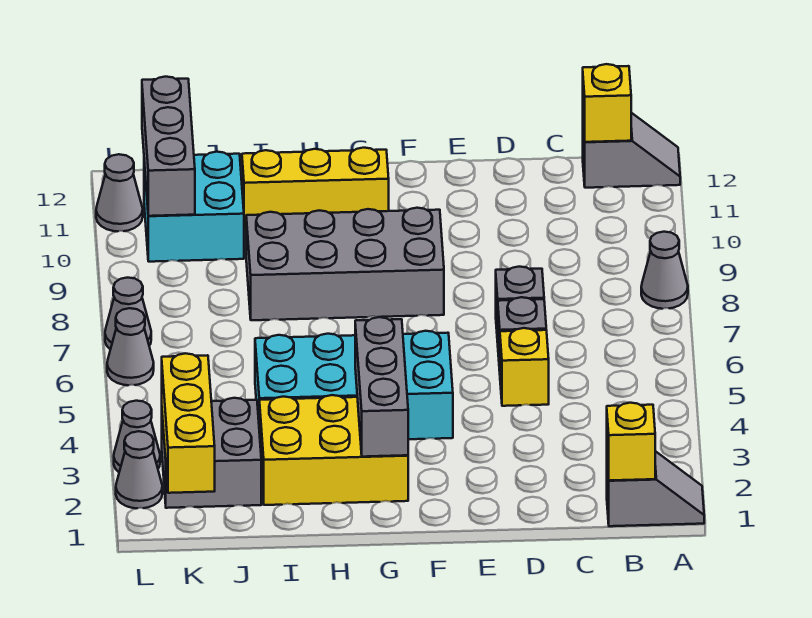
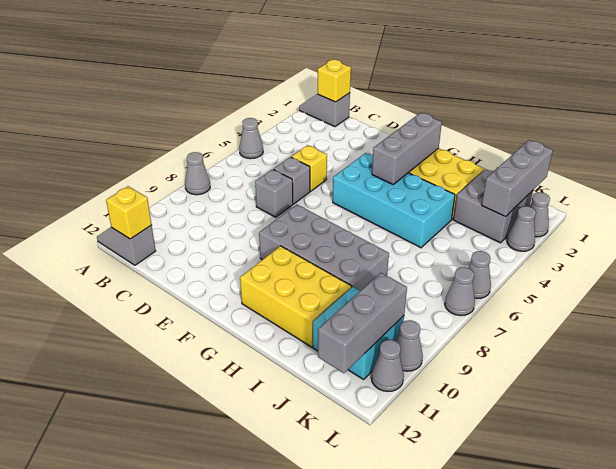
none -> grey 1x1 cone [239,118,263,159]
yellow 1x3 brick [242,148,389,228] -> yellow 2x3 brick [240,246,352,347]
yellow 1x3 brick [162,353,215,493] -> grey 1x3 brick [482,140,553,217]
none -> grey 1x1 cone [396,320,423,371]

